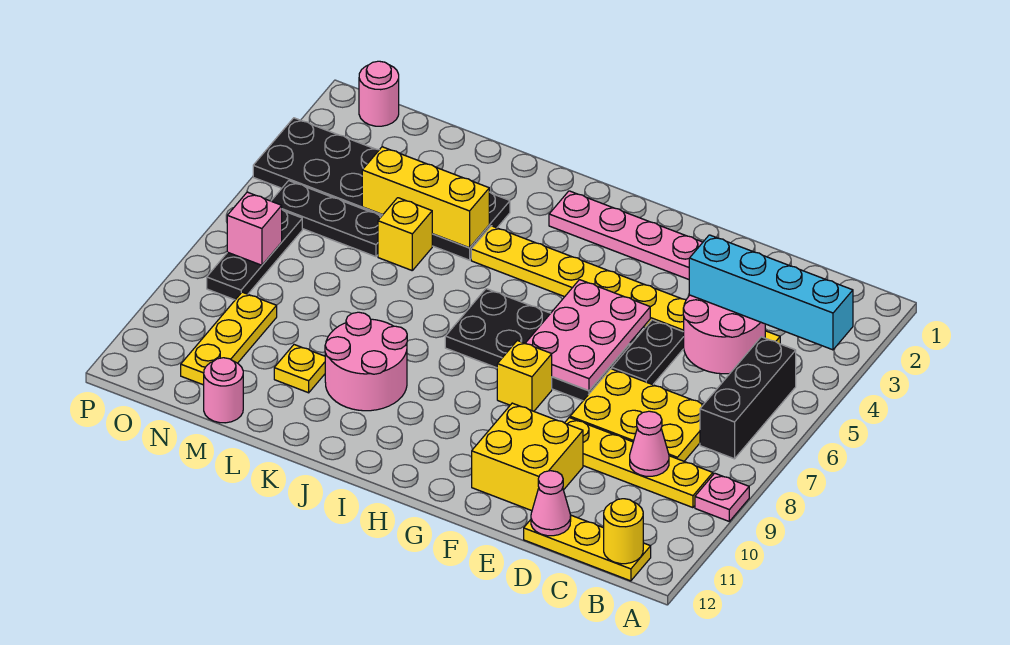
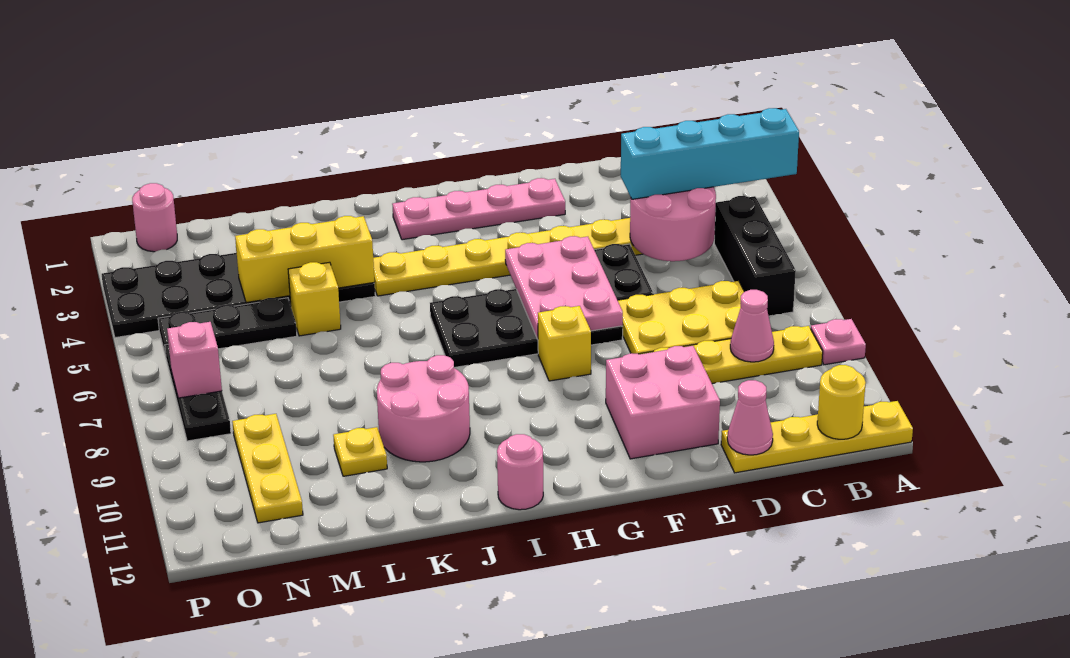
yellow 1x3 plate [524,515,651,581] -> yellow 1x4 plate [721,401,913,473]
yellow 2x2 brick [472,403,583,511] -> pink 2x2 brick [606,346,720,459]
pink 1x1 round brick [204,358,243,423] -> pink 1x1 round brick moved to [497,434,543,510]

